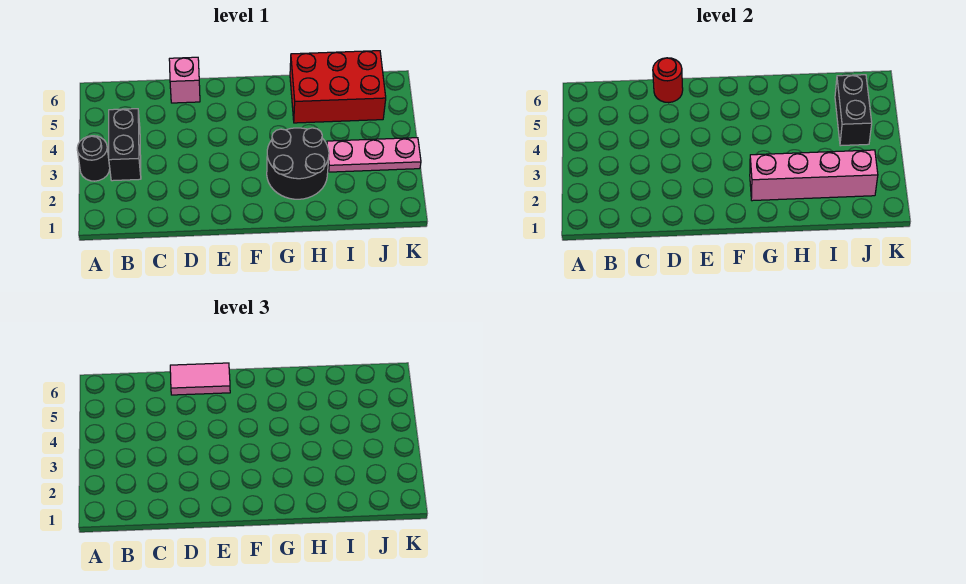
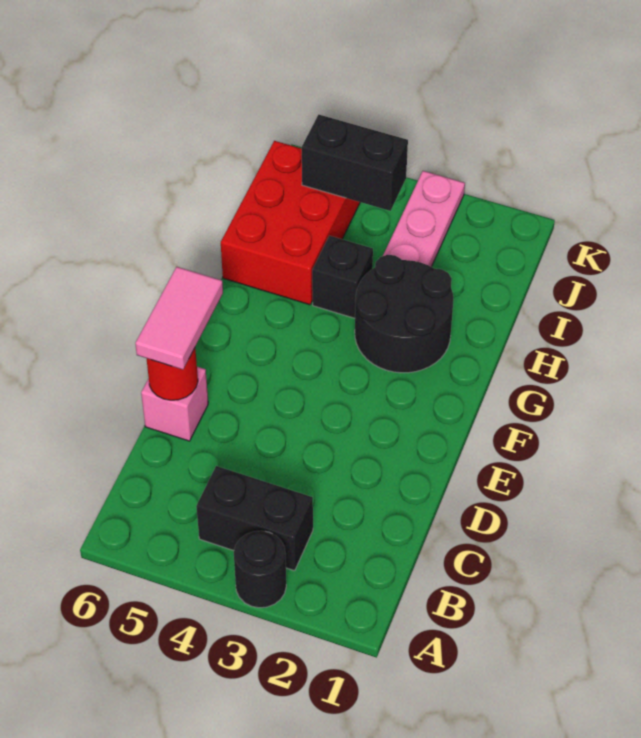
pink 1x4 brick [750,150,878,201] -> none
none -> black 1x1 brick [312,236,373,318]

